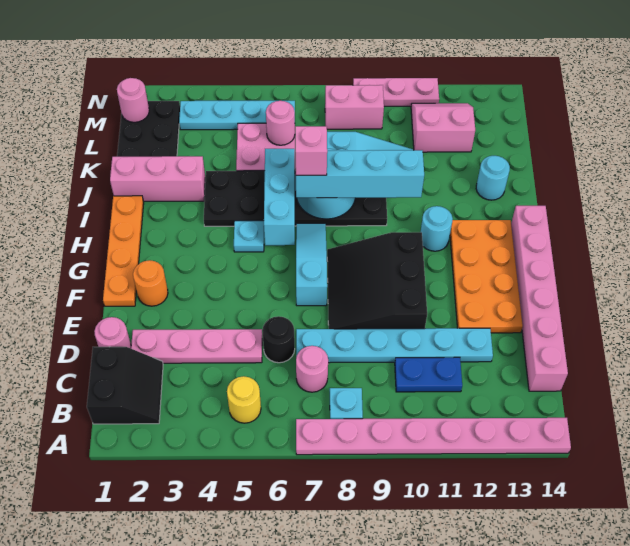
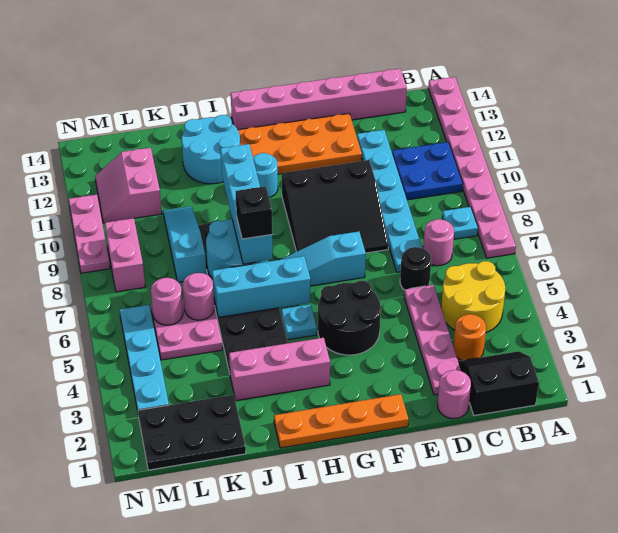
yellow 1x1 round brick [227,376,261,423] -> yellow 2x2 round brick [441,261,505,333]
blue 1x2 plate [395,357,462,392] -> blue 2x2 plate [392,142,463,200]
orange 1x1 round brick [133,260,168,306] -> orange 1x1 round brick moved to [453,314,486,360]
none -> black 2x2 round brick [318,281,381,355]
pink 1x1 brick [295,126,327,175] -> black 1x1 brick [236,186,272,239]
pink 1x3 brick [110,156,205,201] -> pink 1x3 brick turned to [229,338,330,401]
cyan 1x1 round brick [476,156,510,200] -> cyan 2x2 round brick [182,115,240,184]
pink 1x1 round brick [117,78,149,122] -> pink 1x1 round brick moved to [183,273,214,320]

